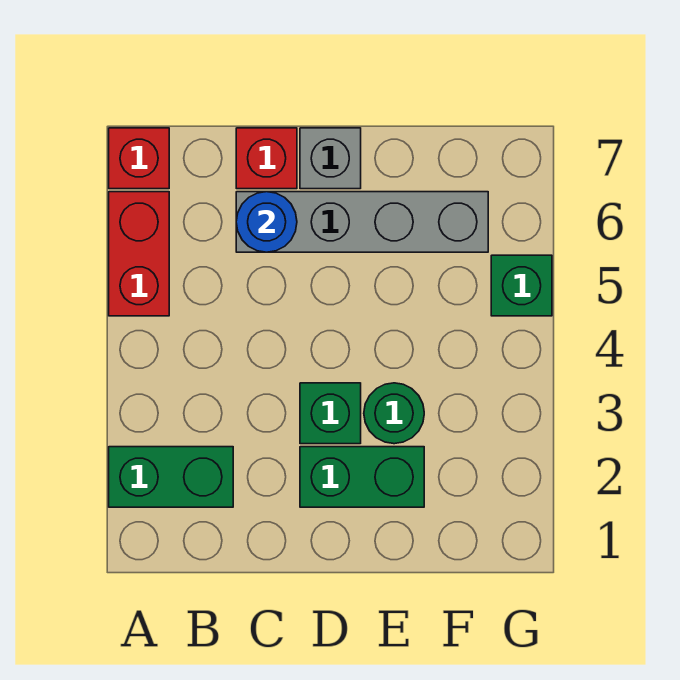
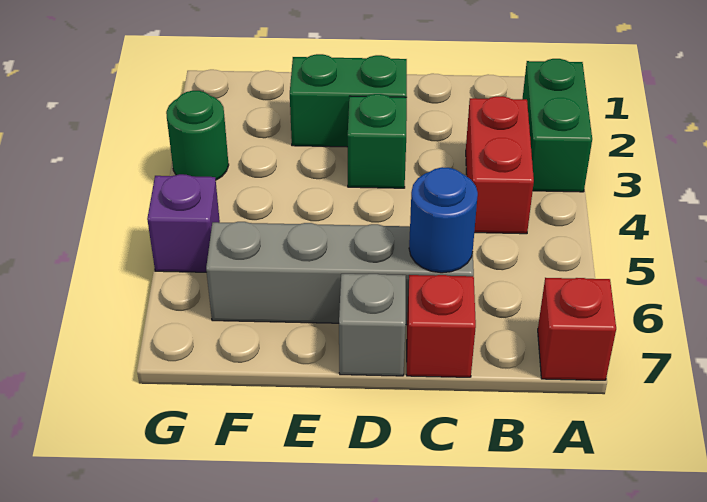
green 1x2 brick [109,447,233,507] -> green 1x2 brick turned to [523,59,592,192]
red 1x2 brick [109,192,169,316] -> red 1x2 brick moved to [466,96,534,234]
green 1x1 round brick [364,383,424,444] -> green 1x1 round brick moved to [166,91,229,180]
green 1x1 brick [491,255,552,316] -> purple 1x1 brick [147,174,220,272]

